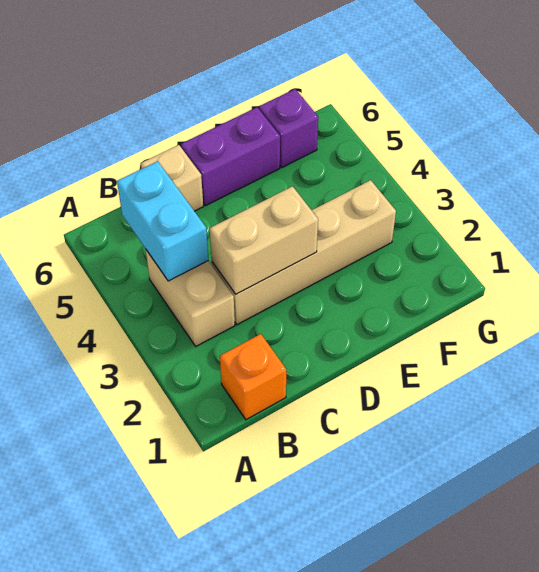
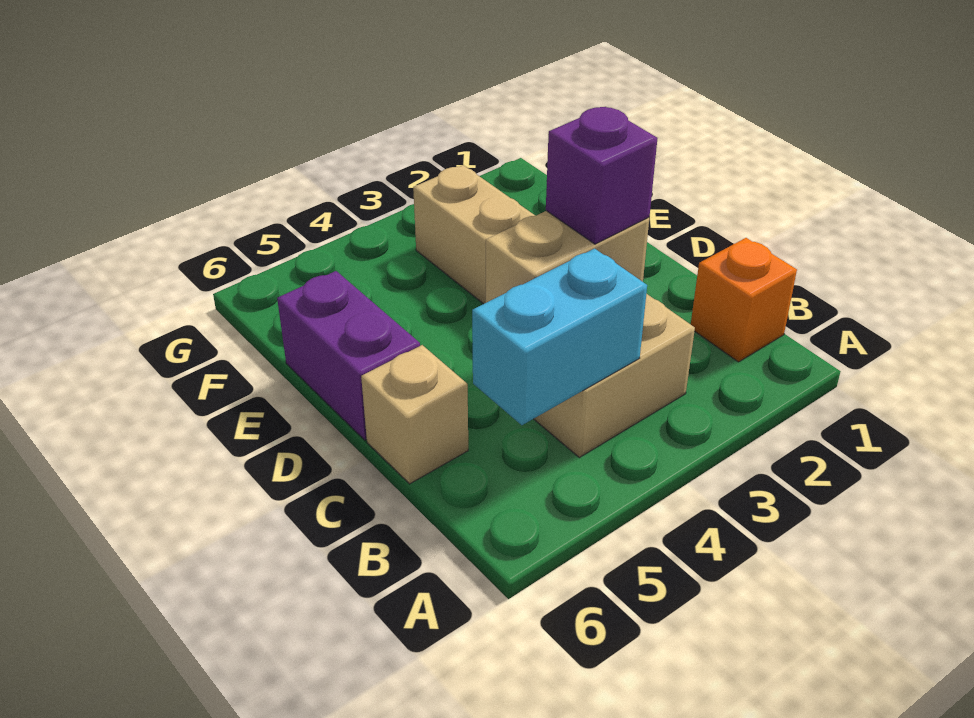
tan 1x2 brick [210,186,318,294] -> tan 1x2 brick turned to [486,211,649,303]
purple 1x1 brick [259,89,318,167] -> purple 1x1 brick moved to [546,107,658,244]

